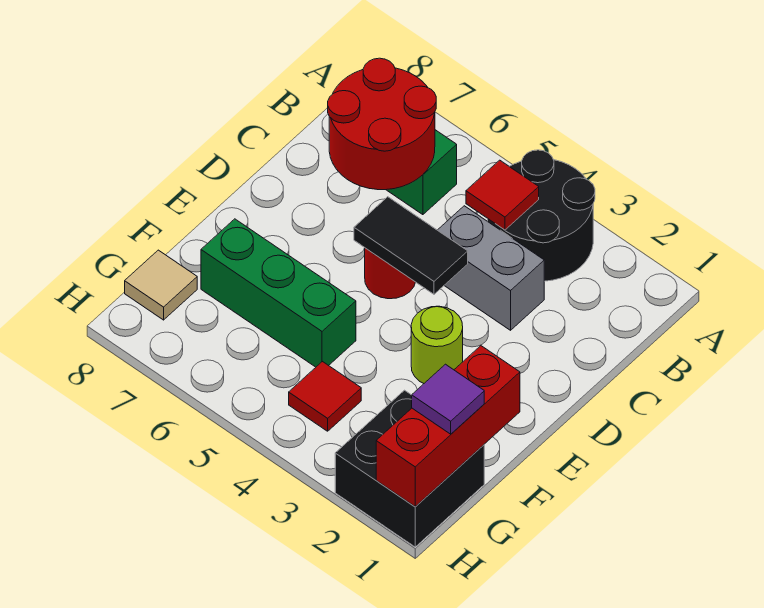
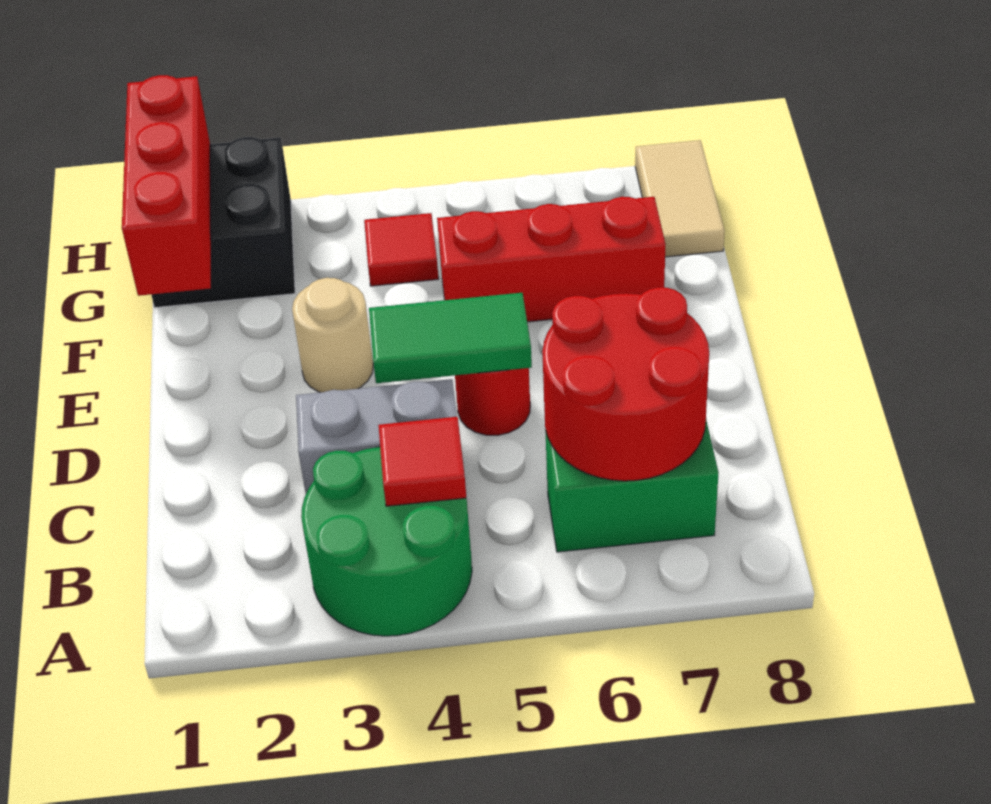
black 2x2 round brick [488,150,595,281] -> green 2x2 round brick [301,447,472,636]
black 1x2 tile [354,197,468,294] -> green 1x2 tile [369,293,532,383]
lime 1x1 round brick [411,306,463,383] -> tan 1x1 round brick [292,278,373,392]
green 1x3 brick [201,219,356,367] -> red 1x3 brick [437,197,666,322]
purple 1x1 tile [412,364,484,434] -> none
tan 1x1 tile [125,250,197,320] -> tan 1x2 tile [635,140,725,257]

